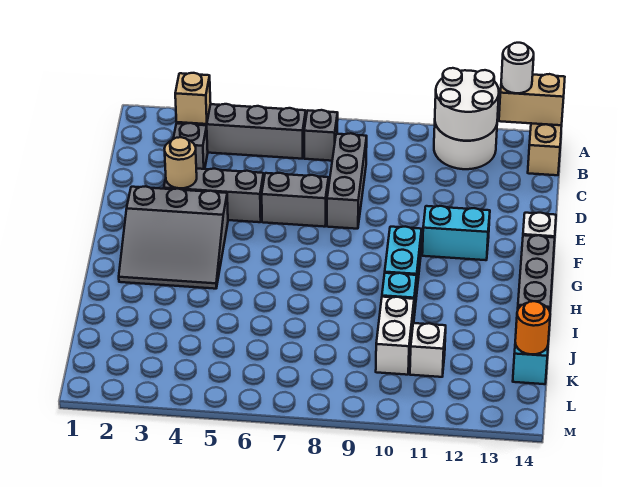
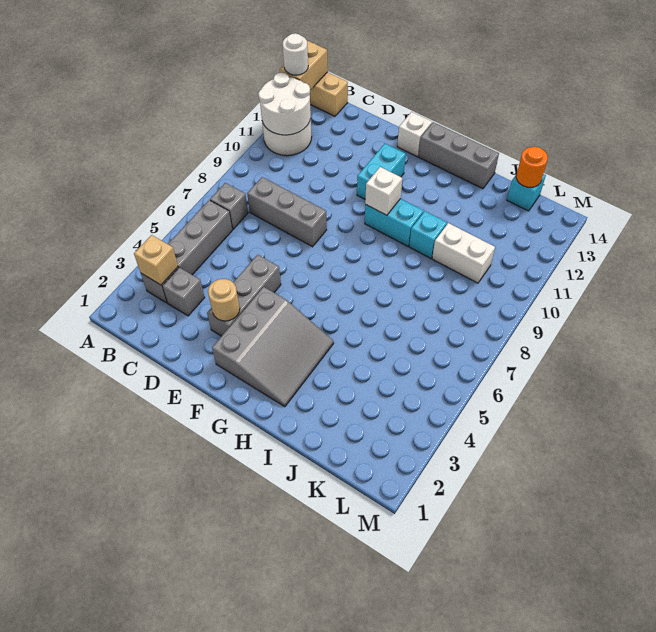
grey 1x2 brick [262,173,328,227] -> none
white 1x1 brick [410,323,446,377] -> white 1x1 brick moved to [365,167,402,215]

